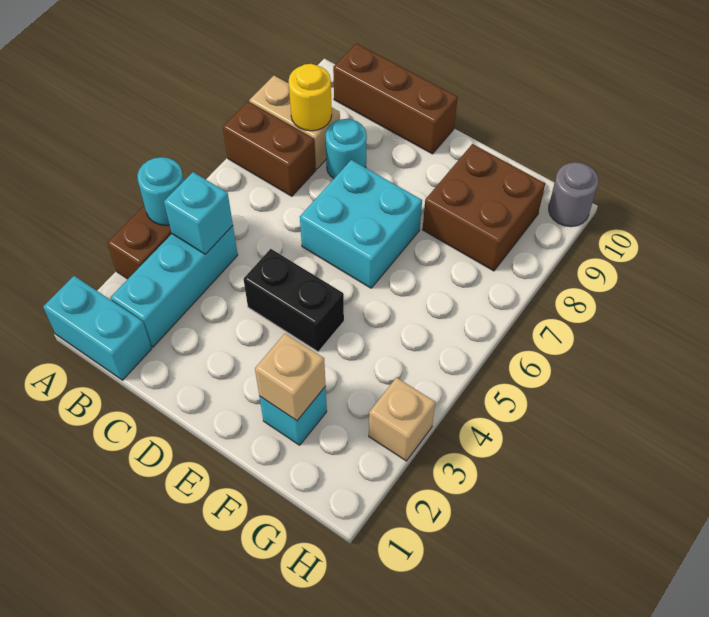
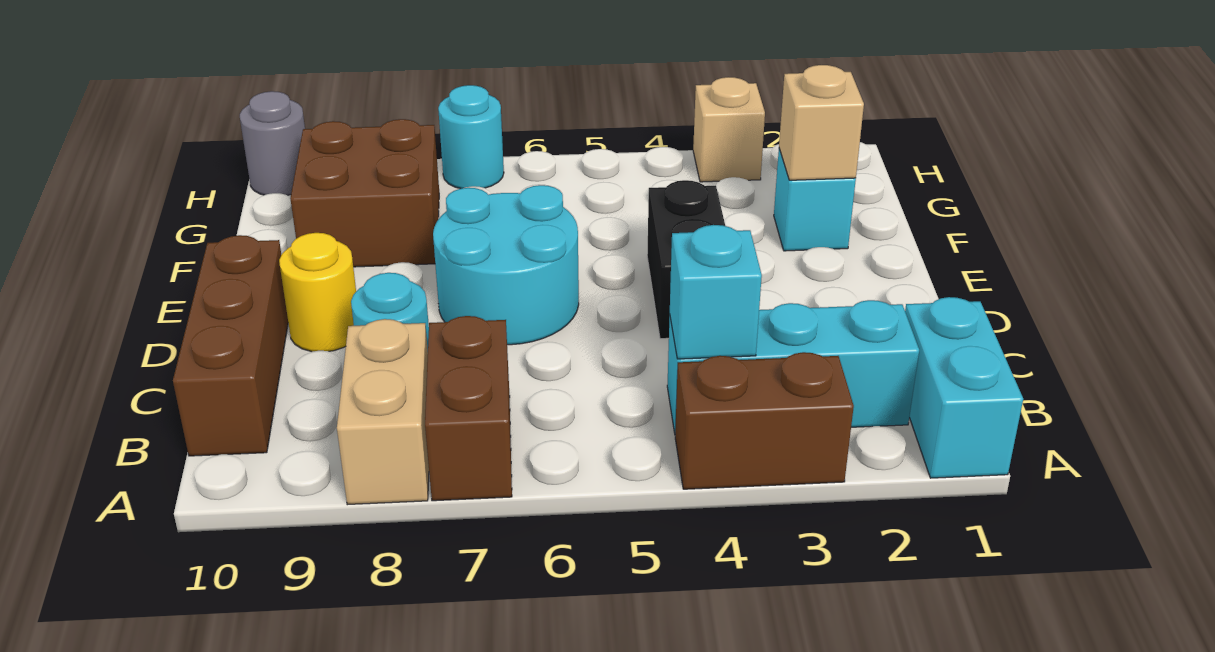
cyan 1x1 round brick [137,157,184,225] -> cyan 1x1 round brick moved to [438,85,504,189]
yellow 1x1 round brick [289,64,332,131] -> yellow 1x1 round brick moved to [279,233,356,352]
cyan 2x2 brick [300,160,422,288] -> cyan 2x2 round brick [433,185,579,345]

